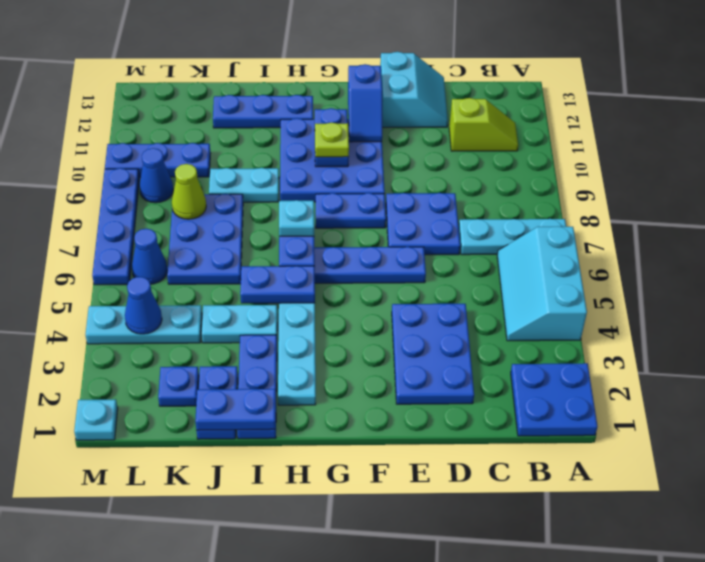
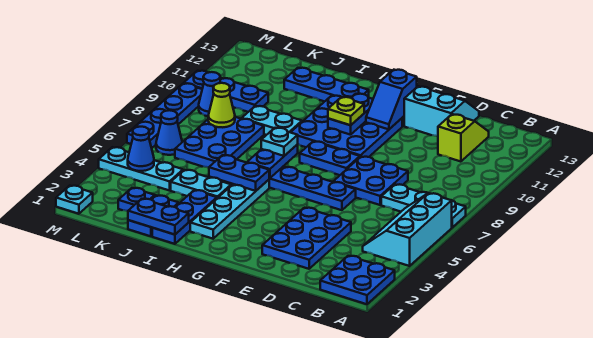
lime 1x2 slope [449,98,518,151] -> lime 1x2 slope turned to [438,114,489,162]
cyan 2x2 slope [380,52,448,127] -> cyan 2x2 slope turned to [404,86,479,136]

